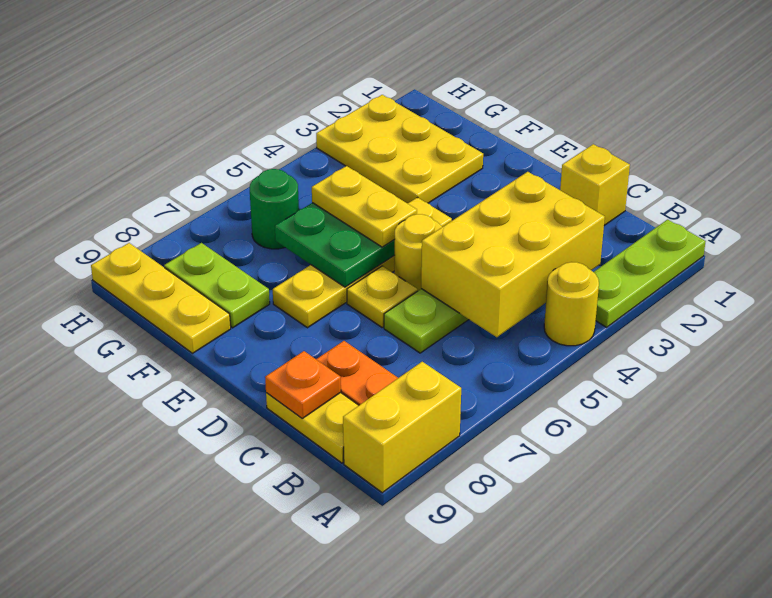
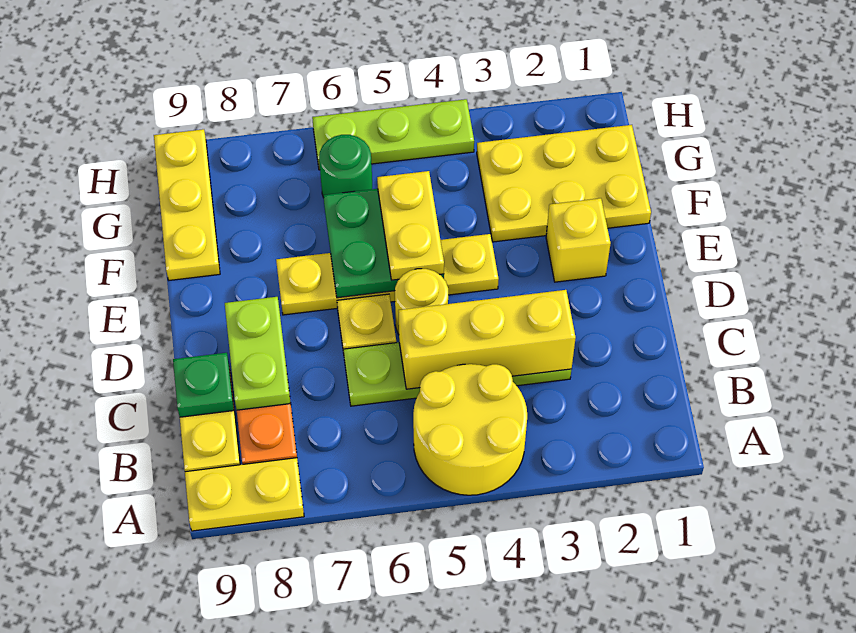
lime 1x3 plate [594,220,706,327] -> lime 1x3 plate moved to [312,99,474,170]
yellow 1x1 round brick [544,262,599,346] -> yellow 2x2 round brick [413,364,527,495]
yellow 1x2 brick [343,362,461,493] -> yellow 1x2 plate [185,458,304,531]
yellow 2x3 brick [421,172,605,337] -> yellow 1x3 brick [398,290,576,389]
yellow 1x1 brick [560,144,630,225] -> yellow 1x1 brick moved to [546,198,611,282]
orange 1x1 plate [265,351,341,418] -> green 1x1 plate [173,353,234,417]
yellow 2x3 plate [316,95,483,203] -> yellow 2x3 plate turned to [477,125,651,242]
lime 1x2 plate [164,243,270,328] -> lime 1x2 plate moved to [225,297,291,410]

